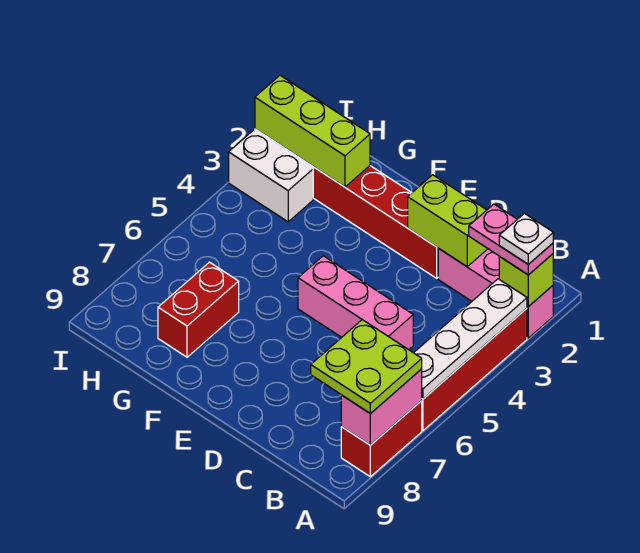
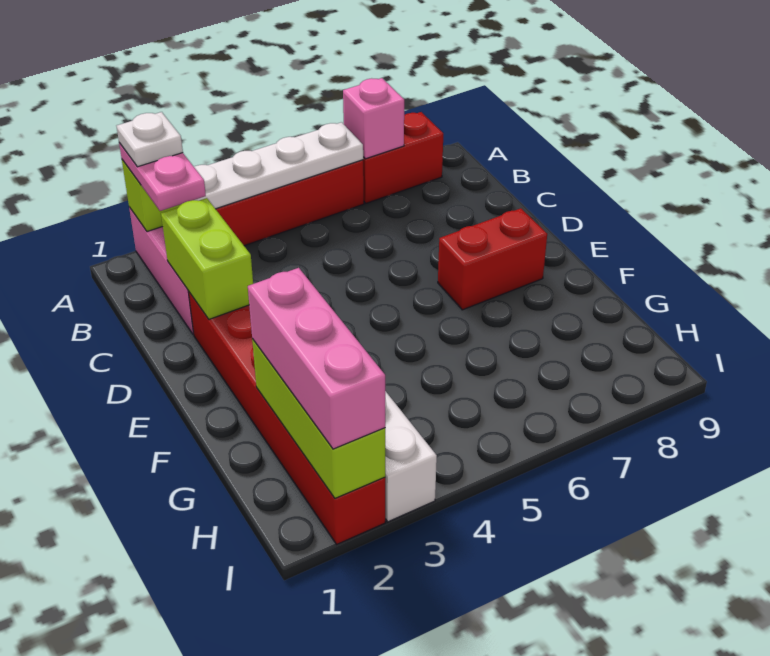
pink 1x2 brick [341,369,422,445] -> pink 1x1 brick [343,78,404,159]
lime 2x2 plate [311,320,422,414] -> none
pink 1x3 brick [298,256,413,350] -> pink 1x3 brick moved to [248,268,385,449]
red 1x2 brick [158,262,239,357] -> red 1x2 brick moved to [438,208,547,310]

